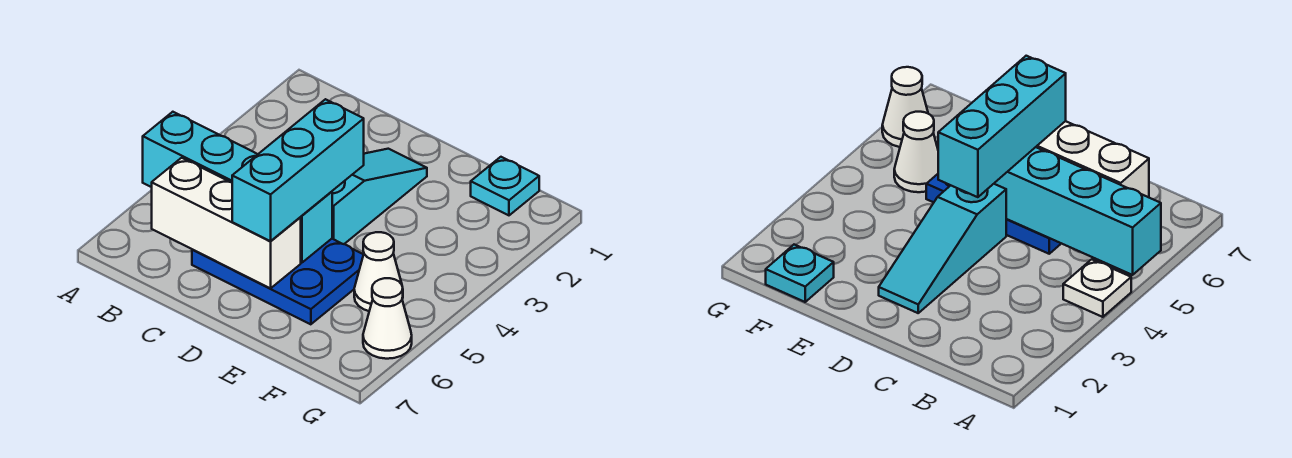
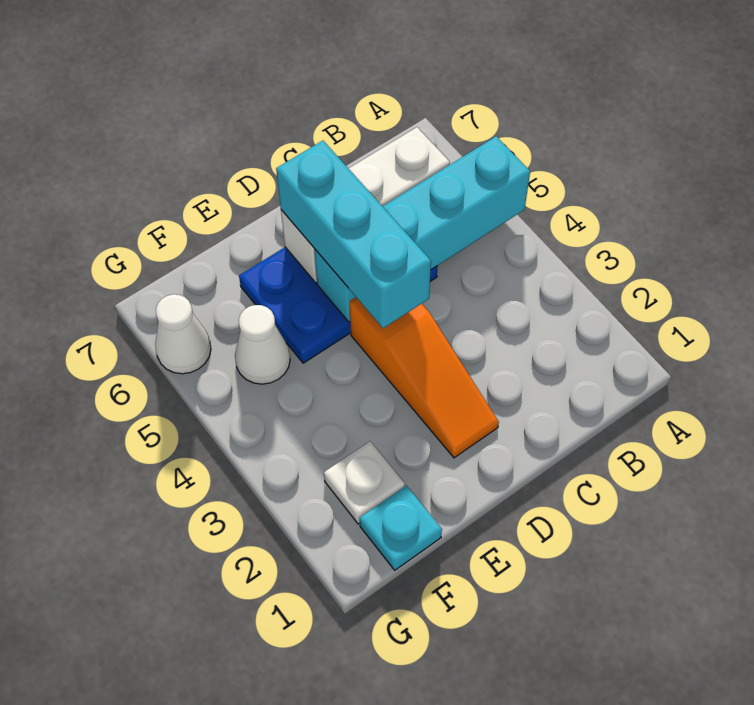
white 1x1 plate [1063,259,1131,317] -> white 1x1 plate moved to [324,441,405,524]
cyan 1x3 slope [332,149,427,244] -> orange 1x3 slope [350,298,499,458]

